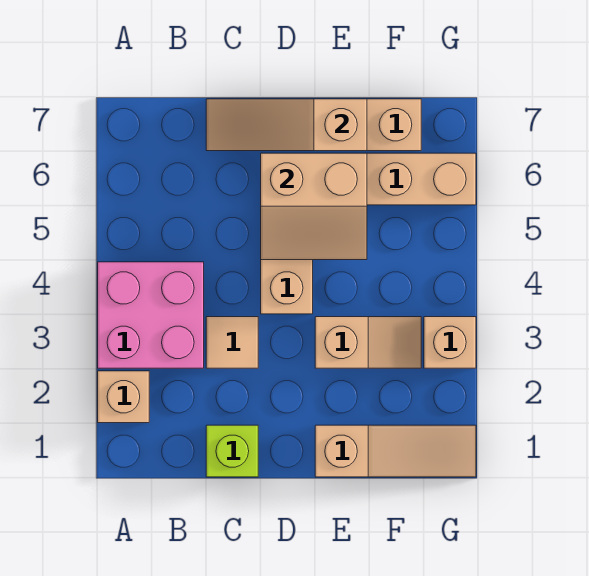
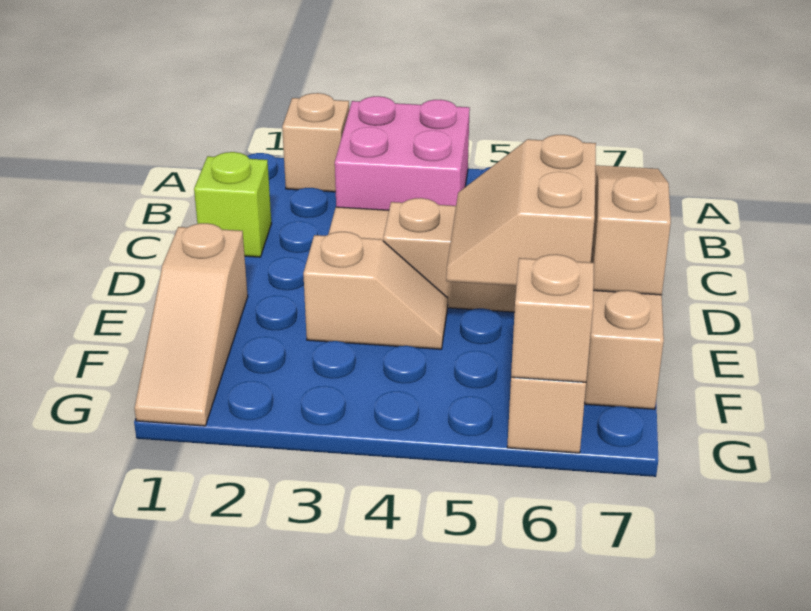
tan 1x2 slope [315,317,421,368] -> tan 1x2 slope turned to [303,232,448,349]
tan 1x1 brick [424,317,476,368] -> tan 1x1 brick moved to [511,254,594,382]

